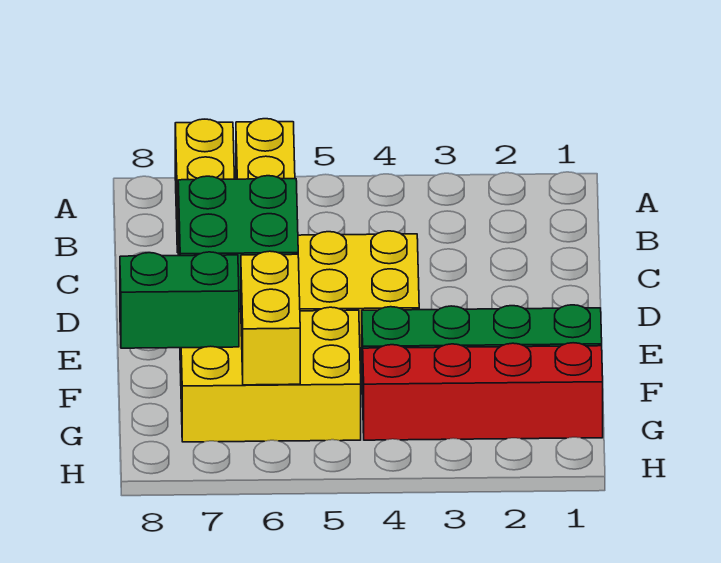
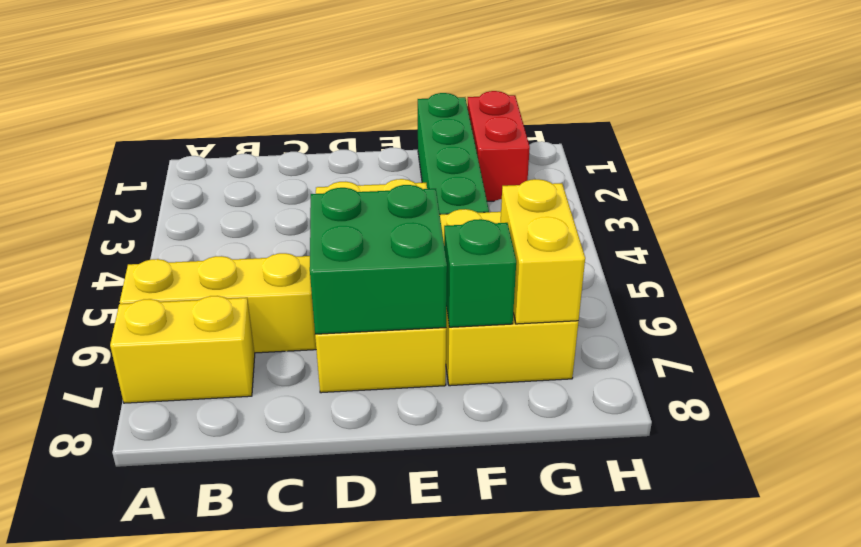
yellow 1x2 brick [241,251,300,385] -> yellow 1x2 brick turned to [501,179,585,324]
green 1x2 brick [120,252,239,348] -> green 1x1 brick [444,219,516,327]
red 1x4 brick [363,343,603,440] -> red 1x2 brick [467,91,530,201]

